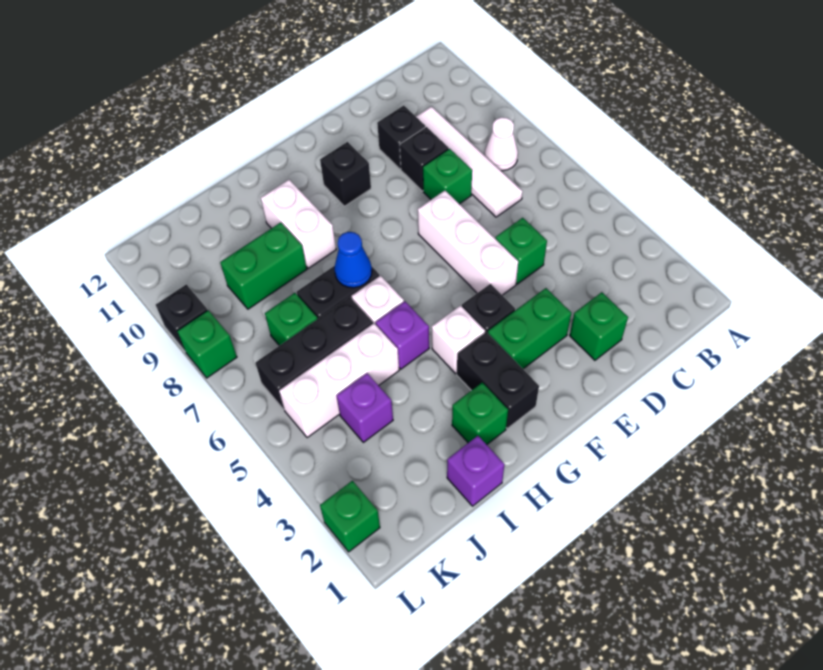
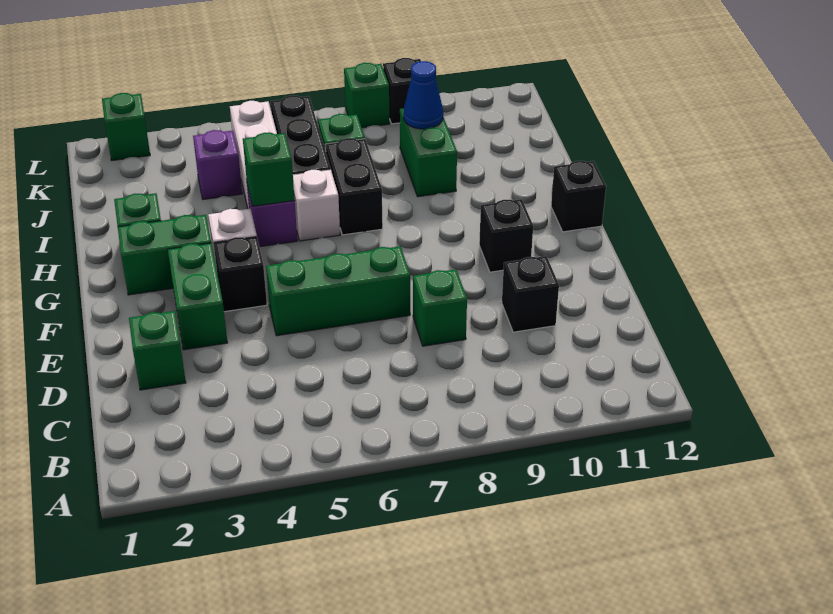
white 1x1 cone [485,117,518,171] -> none
white 1x4 tile [416,107,523,217] -> none
green 1x1 brick [495,218,547,284] -> green 1x1 brick moved to [243,133,295,206]
black 1x1 brick [400,127,449,191] -> black 1x1 brick moved to [551,161,606,232]
white 1x3 brick [418,191,518,295] -> green 1x3 brick [266,246,410,336]
black 1x2 brick [457,332,539,428] -> green 1x2 brick [118,215,211,295]
blue 1x1 cone [334,232,372,288] -> blue 1x1 cone moved to [404,61,443,129]
white 1x2 brick [261,180,336,268] -> none
purple 1x1 brick [447,436,505,506] -> none

